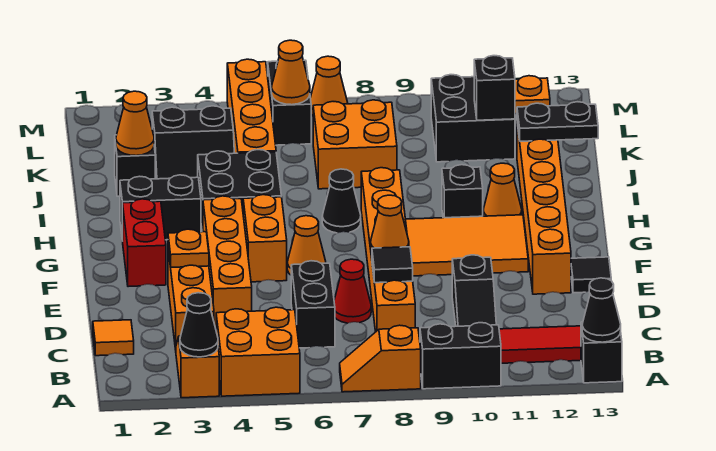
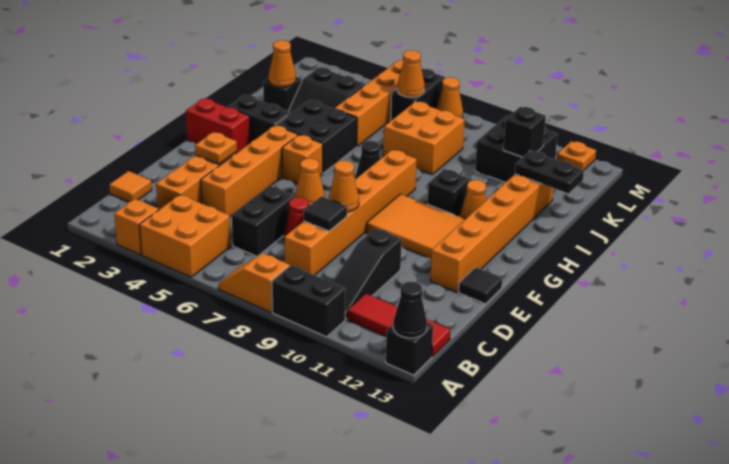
black 1x1 cone [180,293,218,357] -> none
red 1x2 brick [123,199,166,287] -> red 1x2 brick turned to [186,99,250,152]
orange 1x2 brick [243,195,287,282] -> orange 1x1 brick [282,135,323,184]

